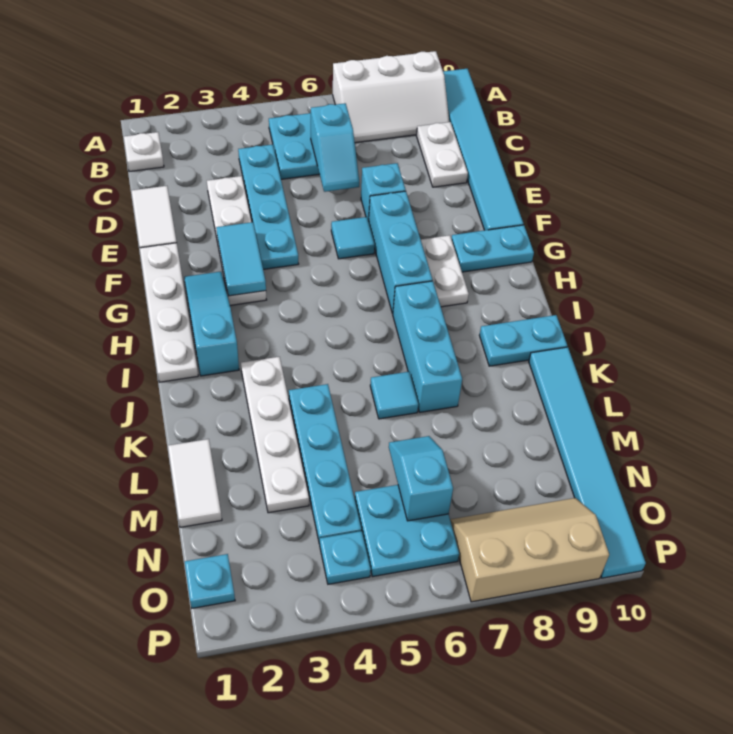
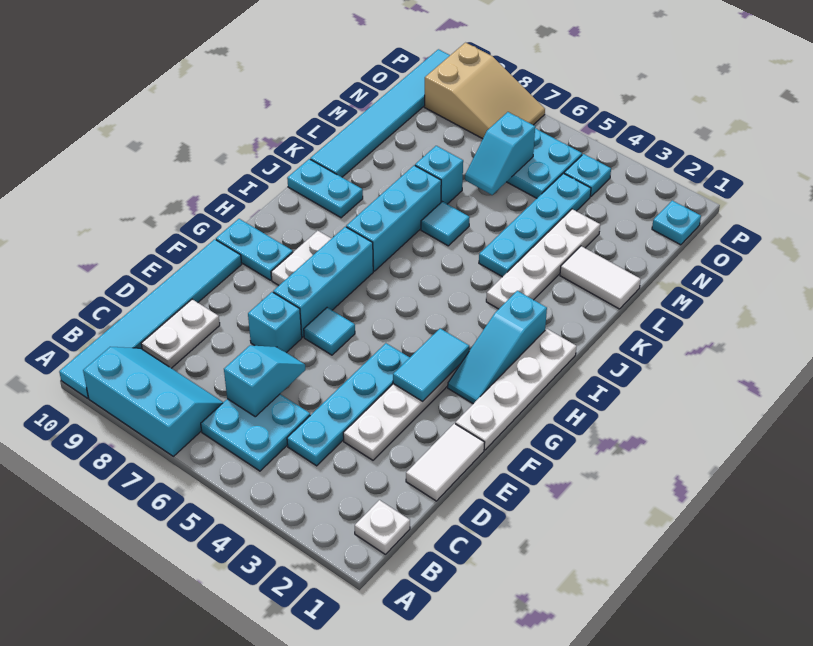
white 2x3 slope [333,51,449,143] -> cyan 2x3 slope [83,347,223,456]
white 1x2 tile [168,439,222,527] -> white 1x2 tile turned to [560,246,641,309]
none -> cyan 1x1 brick [415,146,463,204]
tan 2x3 slope [450,498,609,602] -> tan 2x3 slope turned to [424,43,545,139]

